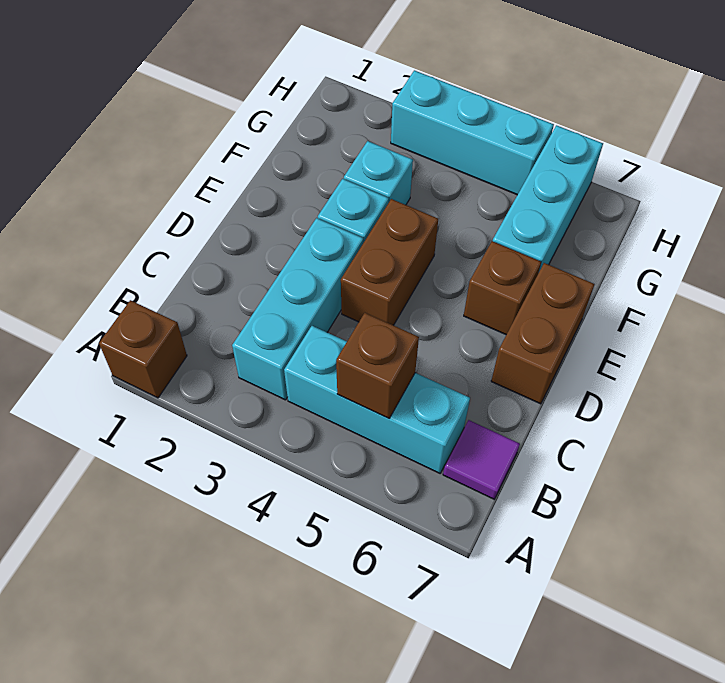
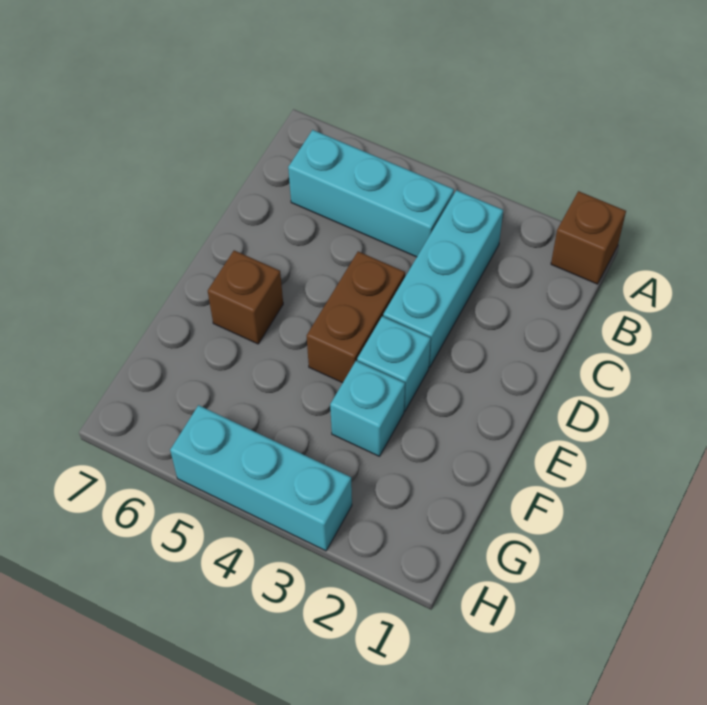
brown 1x1 brick [336,313,419,418] -> none
purple 1x1 tile [443,420,520,499] -> none
brown 1x2 brick [491,263,595,404] -> none
cyan 1x3 brick [493,125,603,271] -> none

